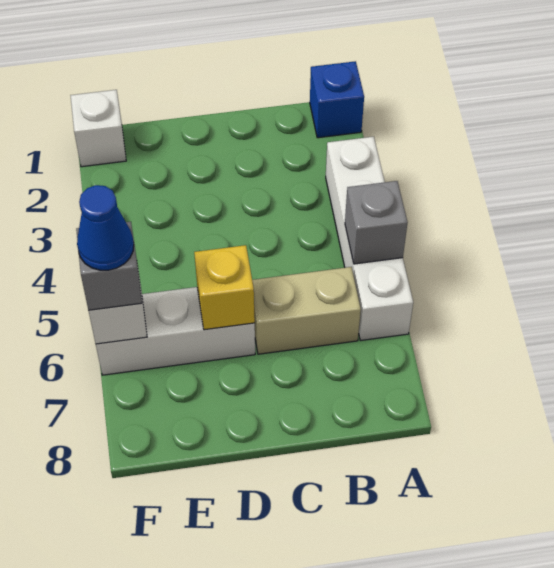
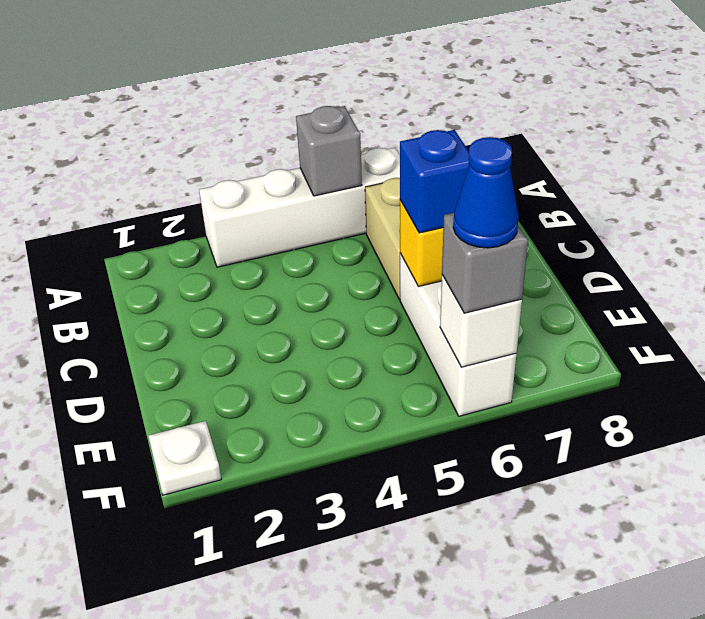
blue 1x1 brick [310,61,364,138] -> blue 1x1 brick moved to [400,130,469,233]
white 1x1 brick [71,90,126,167] -> white 1x1 plate [148,421,221,495]

